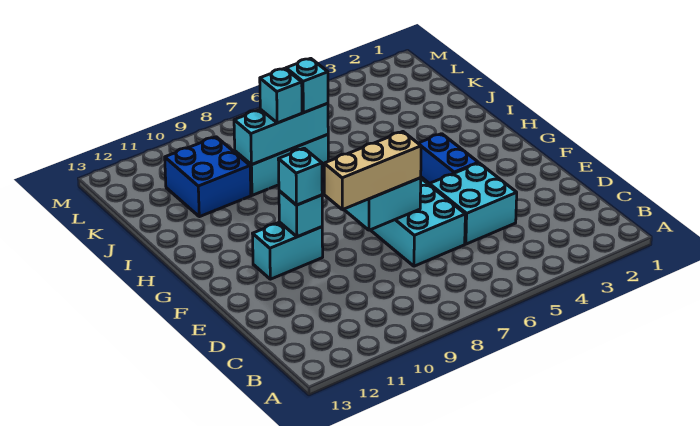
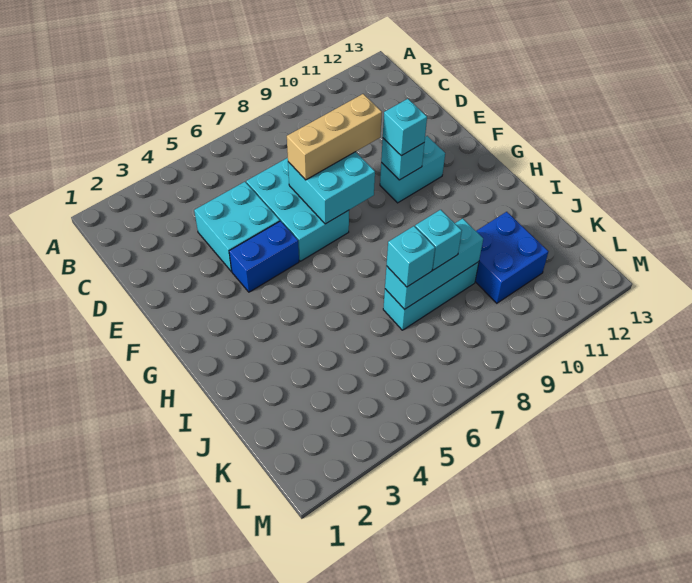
blue 1x2 brick [418,134,478,184] -> blue 1x2 brick turned to [229,221,299,292]

